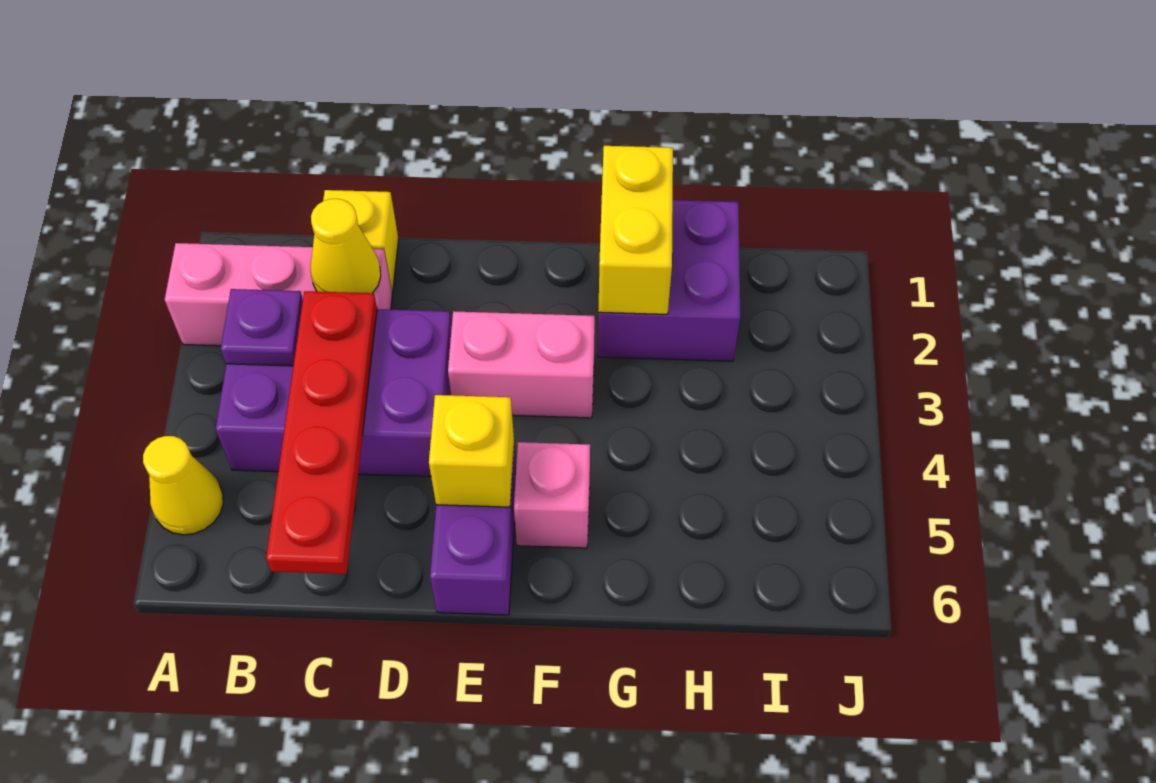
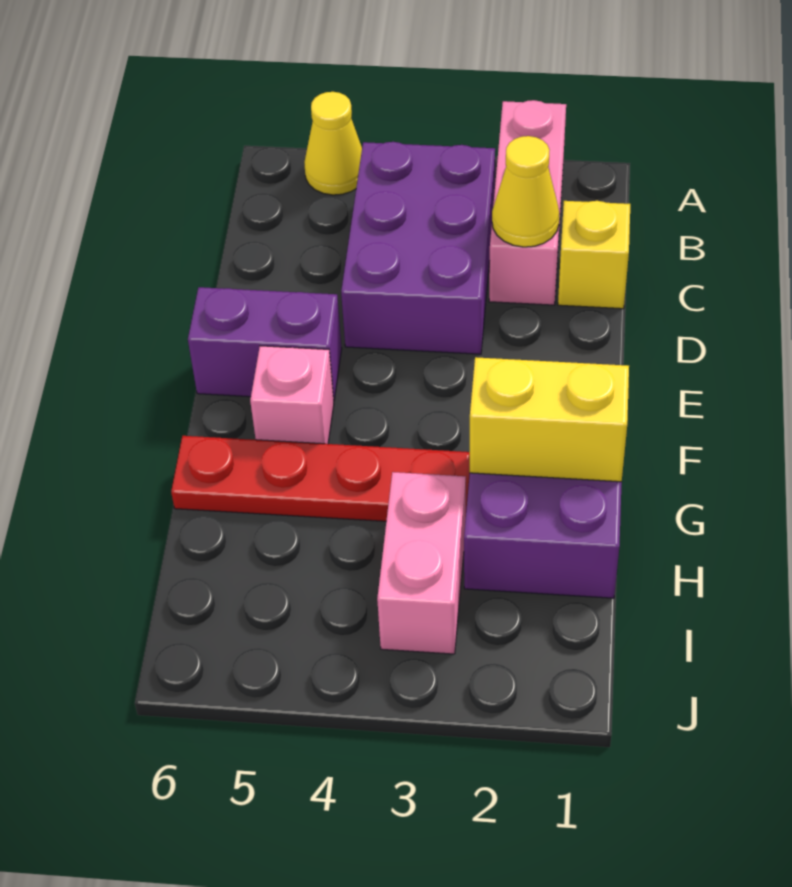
purple 1x1 plate [221,289,303,366] -> none
red 1x4 plate [266,291,377,574] -> red 1x4 plate moved to [171,436,470,521]
pink 1x2 brick [448,311,595,418] -> pink 1x2 brick moved to [377,472,466,654]
yellow 1x1 brick [429,395,514,507] -> none

